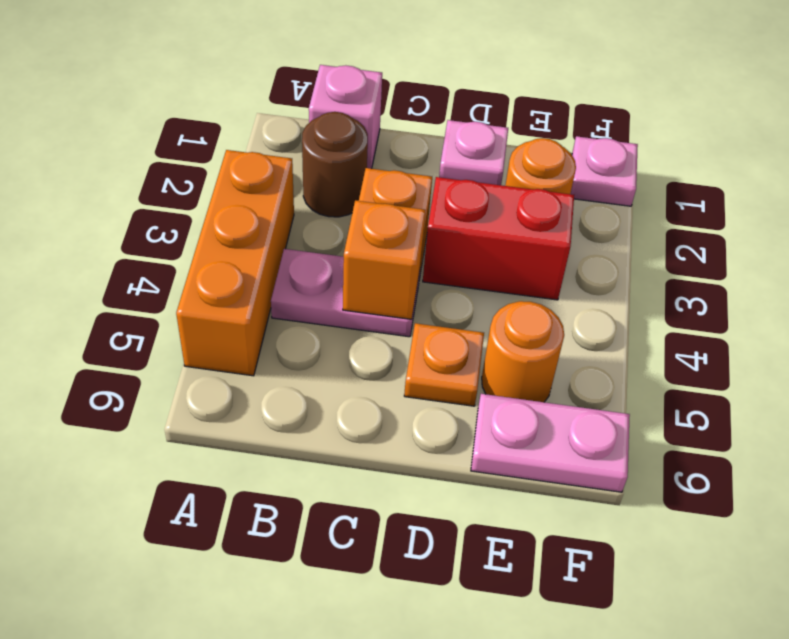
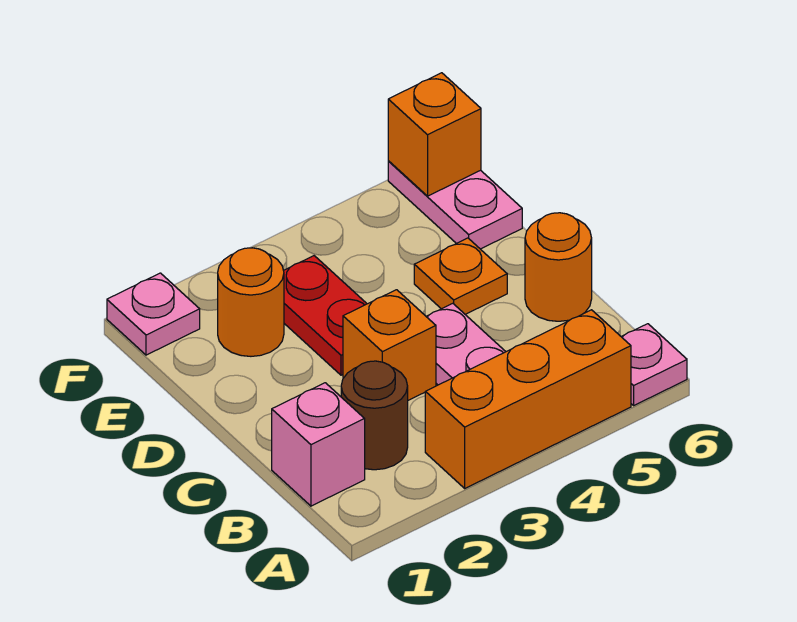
orange 1x1 brick [343,200,425,319] -> orange 1x1 brick moved to [388,73,481,196]
pink 1x1 plate [439,120,508,185] -> pink 1x1 plate moved to [621,324,687,405]
red 1x2 brick [423,177,574,300] -> red 1x2 plate [284,256,367,375]
orange 1x1 round brick [482,301,564,402] -> orange 1x1 round brick moved to [525,213,592,321]

